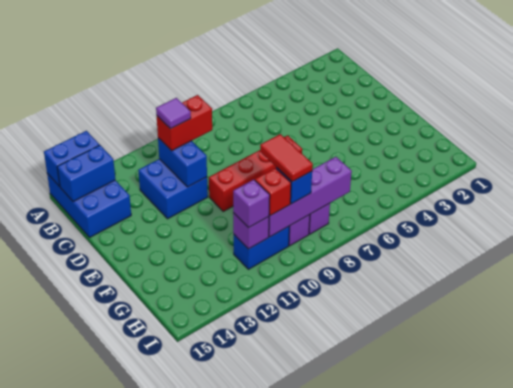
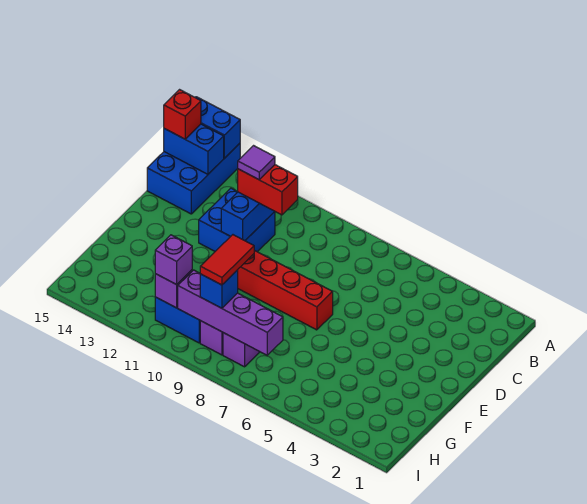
red 1x1 brick [255,168,291,216] -> red 1x1 brick moved to [164,90,201,139]

